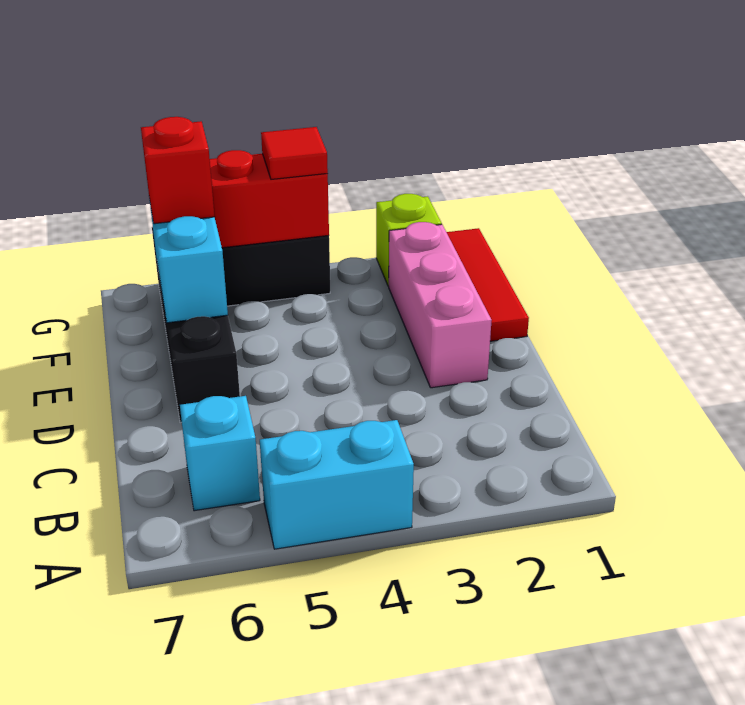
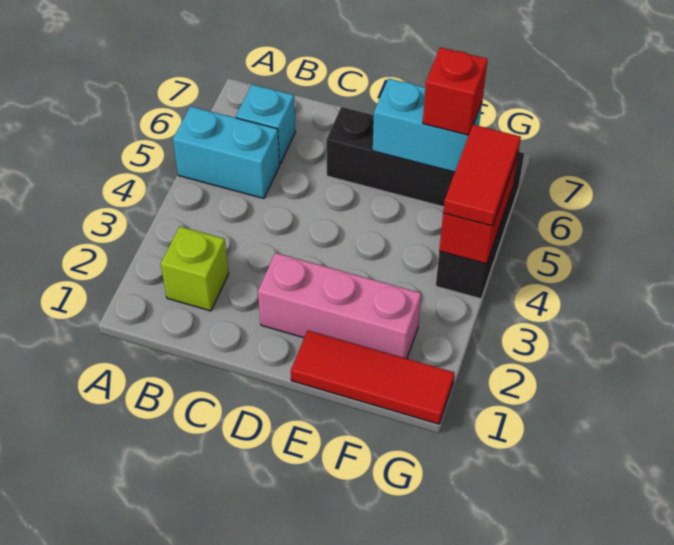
cyan 1x2 brick [260,420,414,549] -> cyan 1x2 brick turned to [173,106,280,198]
lime 1x1 brick [376,194,442,286] -> lime 1x1 brick moved to [161,227,229,311]
red 1x1 tile [261,127,328,179] -> red 1x2 tile [443,125,521,226]

